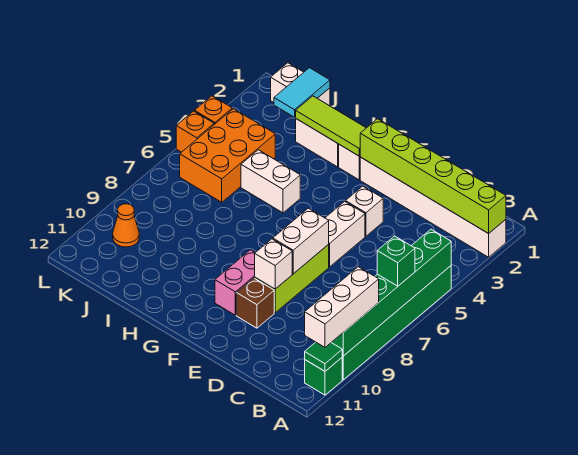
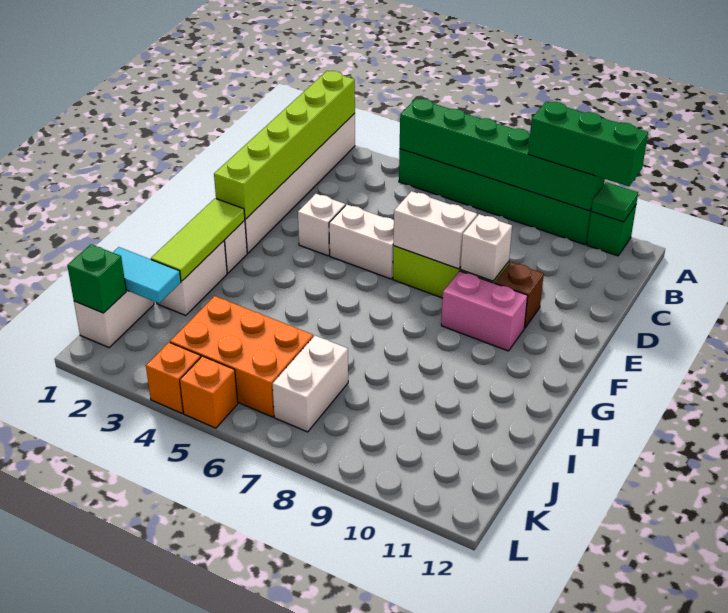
green 1x1 brick [377,236,415,286] -> green 1x1 brick moved to [67,244,126,313]
white 1x3 brick [305,267,379,347] -> green 1x3 brick [528,101,648,186]
white 1x2 brick [241,150,300,213] -> white 1x2 brick moved to [273,336,348,432]
orange 1x1 cone [113,204,139,247] -> none

